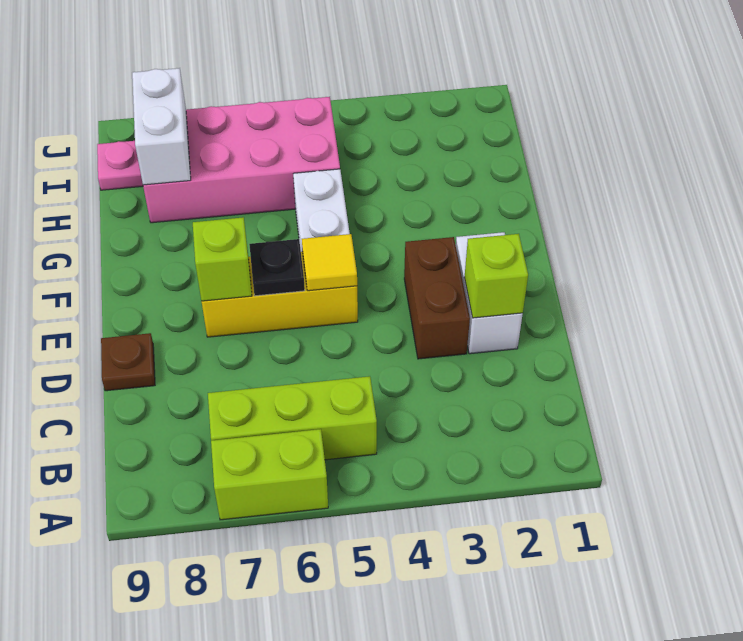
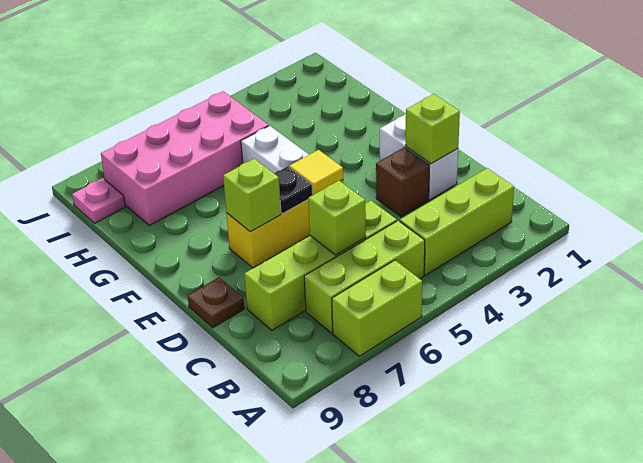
none -> lime 1x3 brick [400,168,514,275]
none -> lime 1x4 brick [244,201,397,330]
none -> lime 1x1 brick [308,181,366,255]
brown 1x2 brick [404,237,470,359] -> brown 1x1 brick [376,148,429,217]
white 1x2 brick [132,68,191,185] -> none

